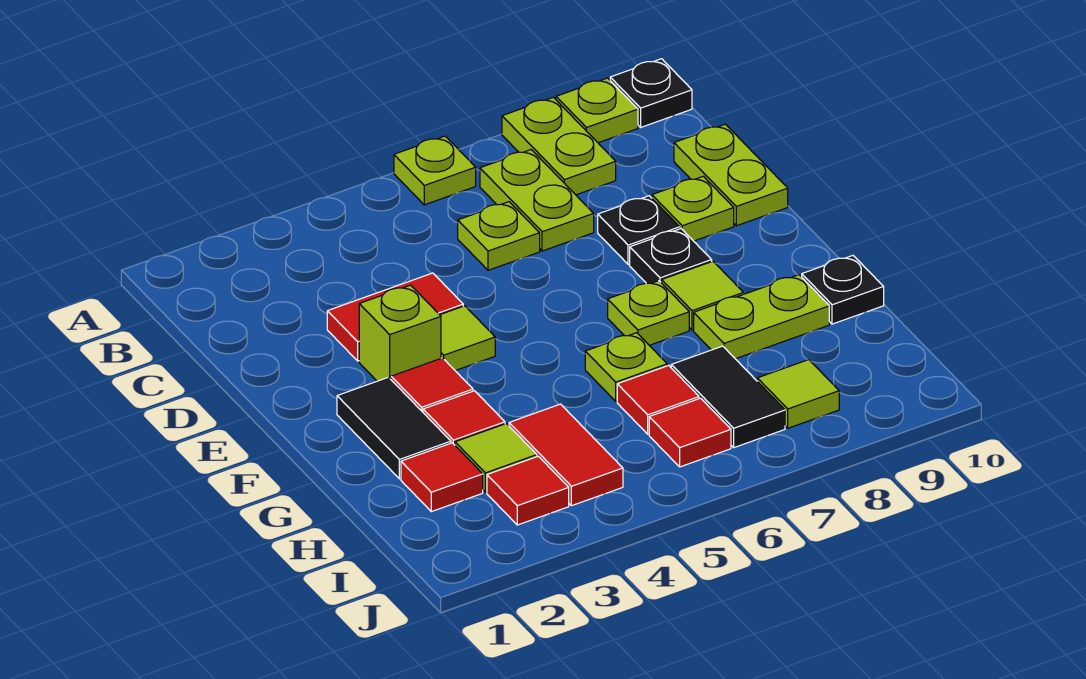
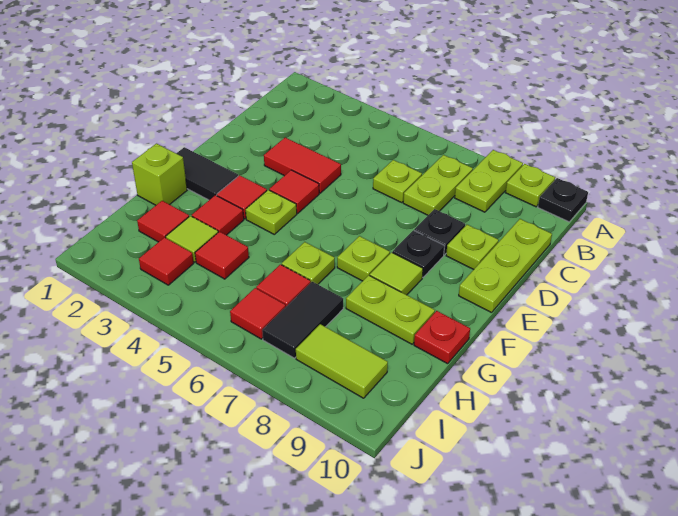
lime 1x1 plate [394,136,476,205] -> lime 1x1 plate moved to [246,190,297,234]
lime 1x2 plate [674,124,788,226] -> lime 1x3 plate [459,219,552,313]
lime 1x1 brick [359,285,441,381] -> lime 1x1 brick moved to [132,144,187,205]
lime 1x1 tile [440,306,495,371] -> red 1x1 tile [269,170,319,213]
black 1x2 tile [337,377,451,479] -> black 1x2 tile turned to [176,147,238,200]
black 1x1 plate [802,256,884,324] -> red 1x1 plate [414,311,470,364]
red 1x2 tile [509,404,623,506] -> red 1x1 tile [195,232,249,279]
lime 1x1 tile [757,360,839,428] -> lime 1x2 tile [296,324,388,398]

